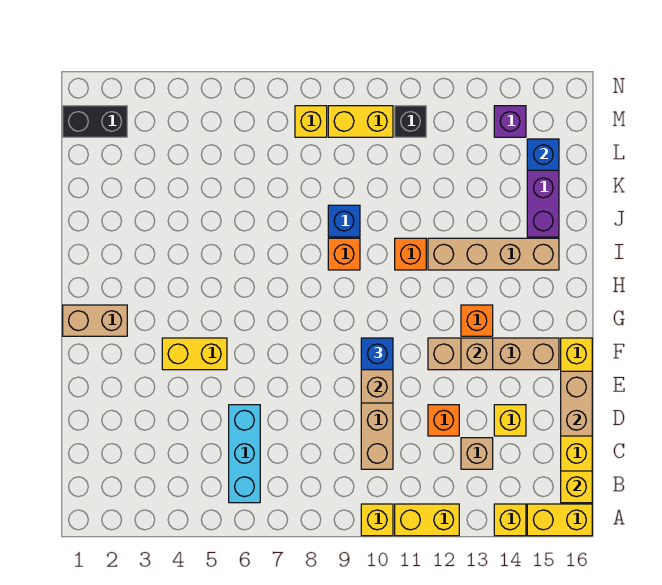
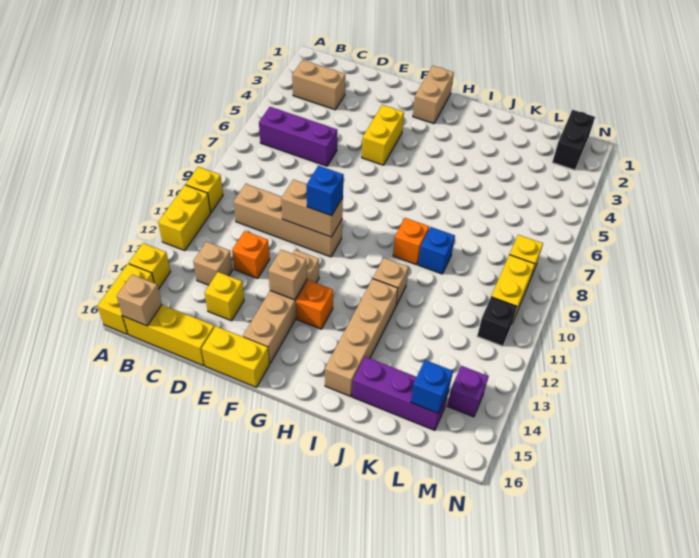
cyan 1x3 brick [229,405,260,503] -> purple 1x3 brick [259,107,337,166]
yellow 1x1 brick [561,471,592,503] -> tan 1x1 brick [117,275,162,326]
tan 1x2 brick [561,371,592,436] -> tan 1x2 brick moved to [292,60,345,110]
orange 1x1 brick [395,238,426,270] -> tan 1x1 brick [373,258,409,305]

